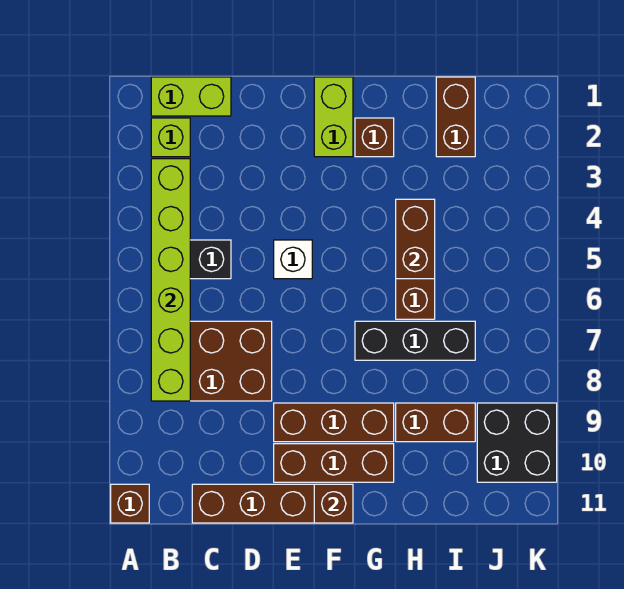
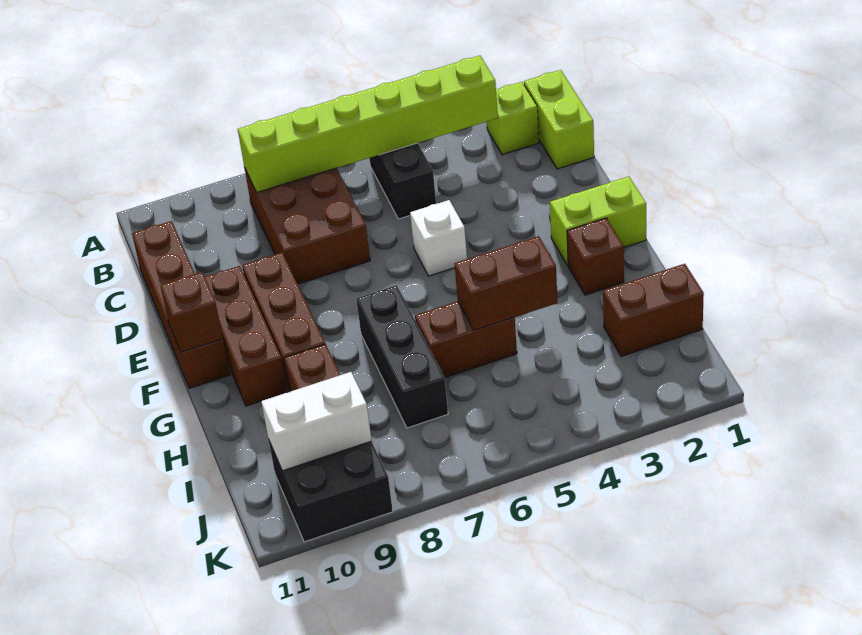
brown 1x1 brick [111,484,149,523] -> none
none -> white 1x2 brick [261,372,372,471]

